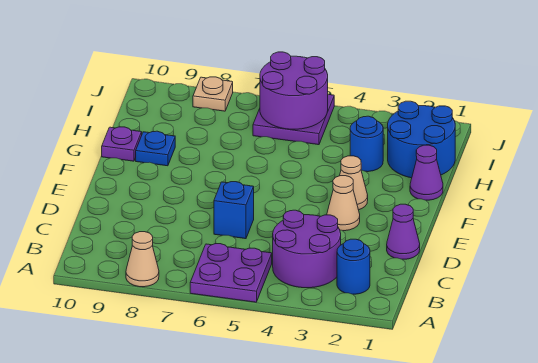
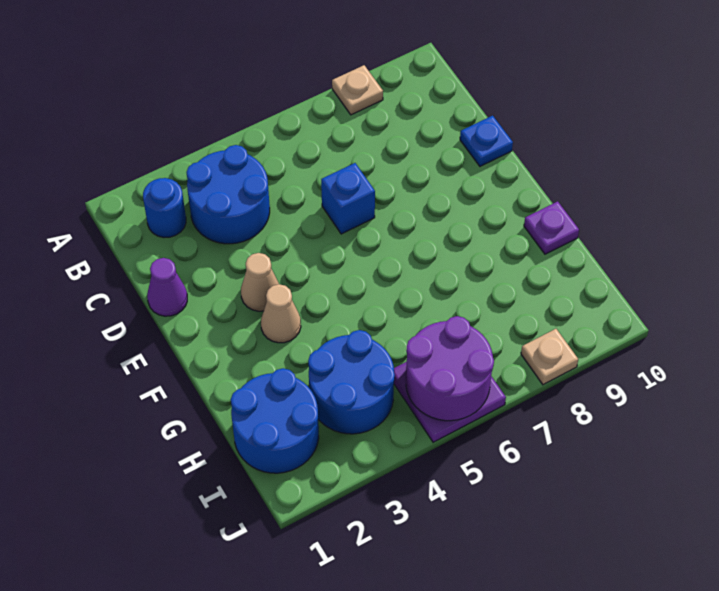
purple 2x2 plate [190,244,272,302] -> none
tan 1x1 cone [126,232,159,287] -> tan 1x1 plate [332,65,383,115]
purple 2x2 round brick [273,210,341,288] -> blue 2x2 round brick [186,145,270,244]
purple 1x1 cone [410,145,443,200] -> none
blue 1x1 plate [136,131,175,166] -> blue 1x1 plate moved to [460,116,513,166]
blue 1x1 round brick [350,116,383,172] -> blue 2x2 round brick [308,330,395,434]

